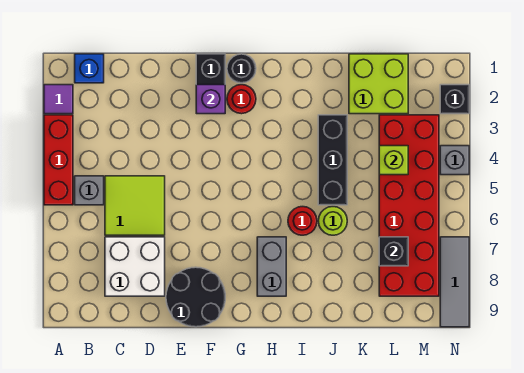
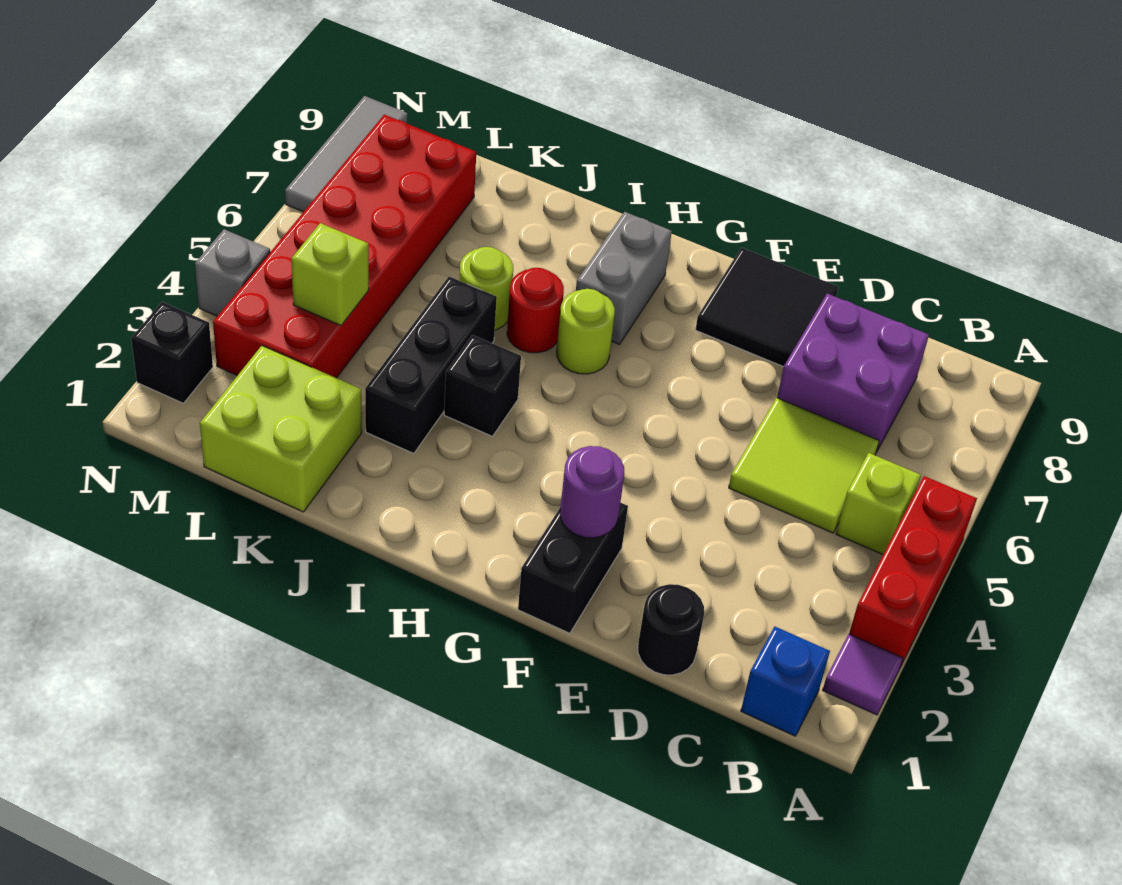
grey 1x1 brick [75,176,104,205] -> lime 1x1 brick [836,453,921,554]
white 2x2 brick [105,237,165,296] -> purple 2x2 brick [777,294,929,452]
black 2x2 round brick [166,267,225,327] -> black 2x2 tile [695,248,838,367]
purple 1x1 brick [196,85,225,114] -> purple 1x1 round brick [560,446,624,538]
black 1x1 round brick [227,54,256,83] -> black 1x1 round brick moved to [638,584,704,675]
red 1x1 round brick [227,85,256,114] -> none
none -> lime 1x1 round brick [557,289,615,374]
black 1x1 brick [379,237,408,266] -> black 1x1 brick moved to [444,335,521,436]

